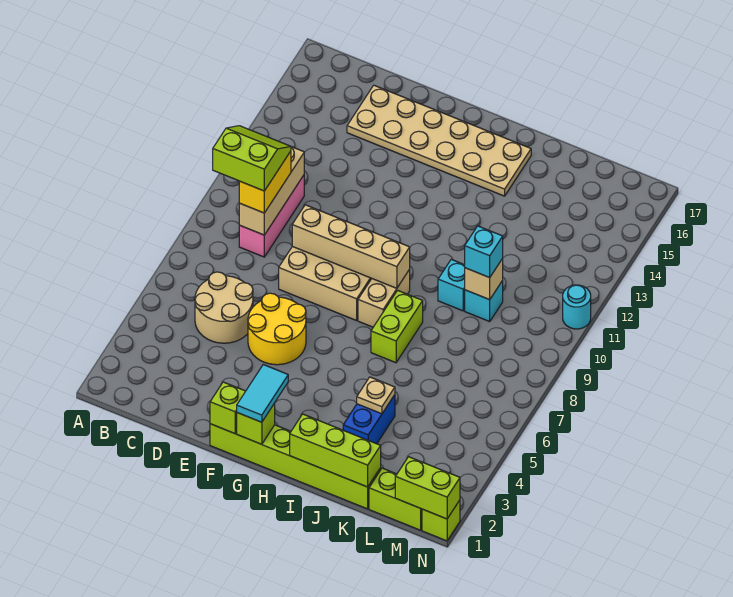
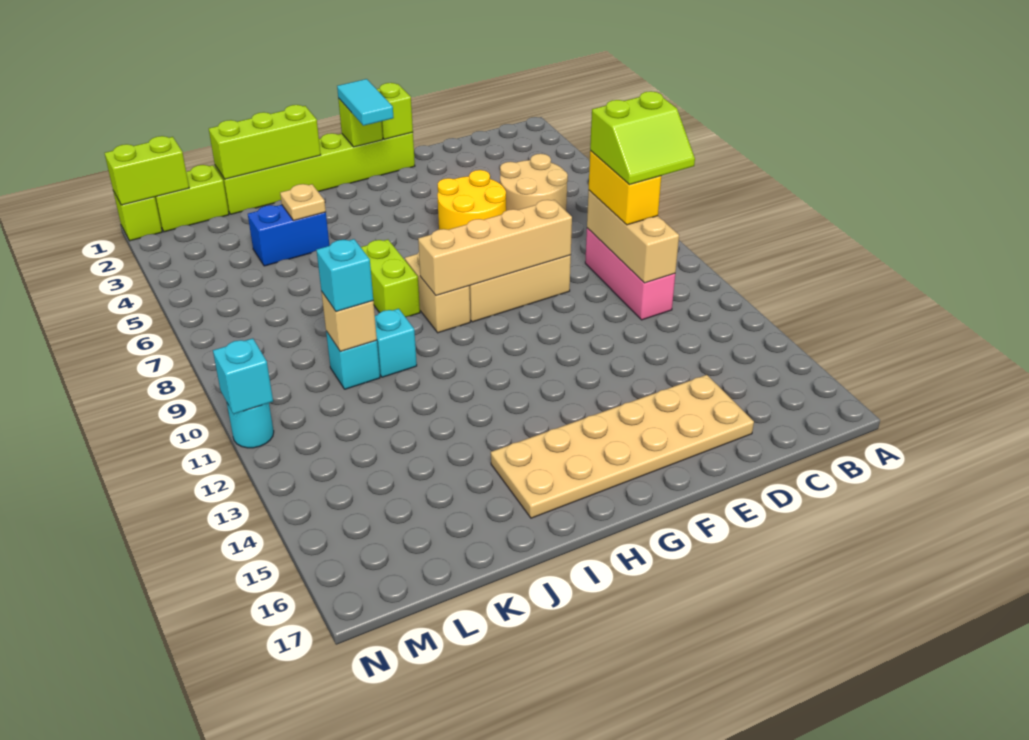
blue 1x2 brick [343,395,395,444] -> blue 1x2 brick turned to [248,205,330,266]
none -> cyan 1x1 brick [213,338,273,414]

